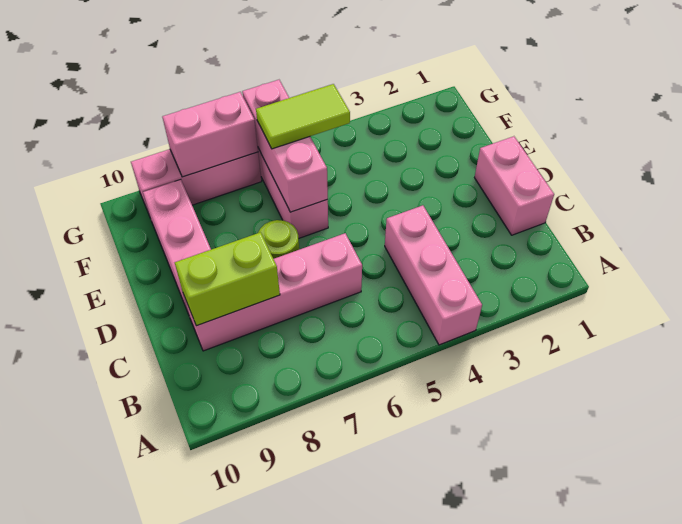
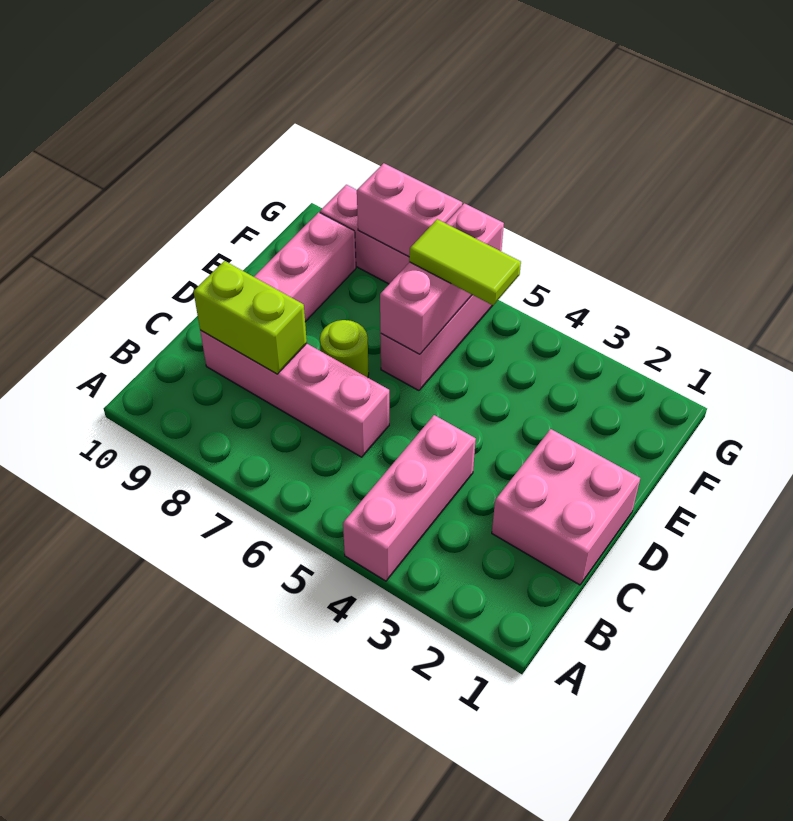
pink 1x2 brick [475,136,554,235] -> pink 2x2 brick [492,429,640,585]

